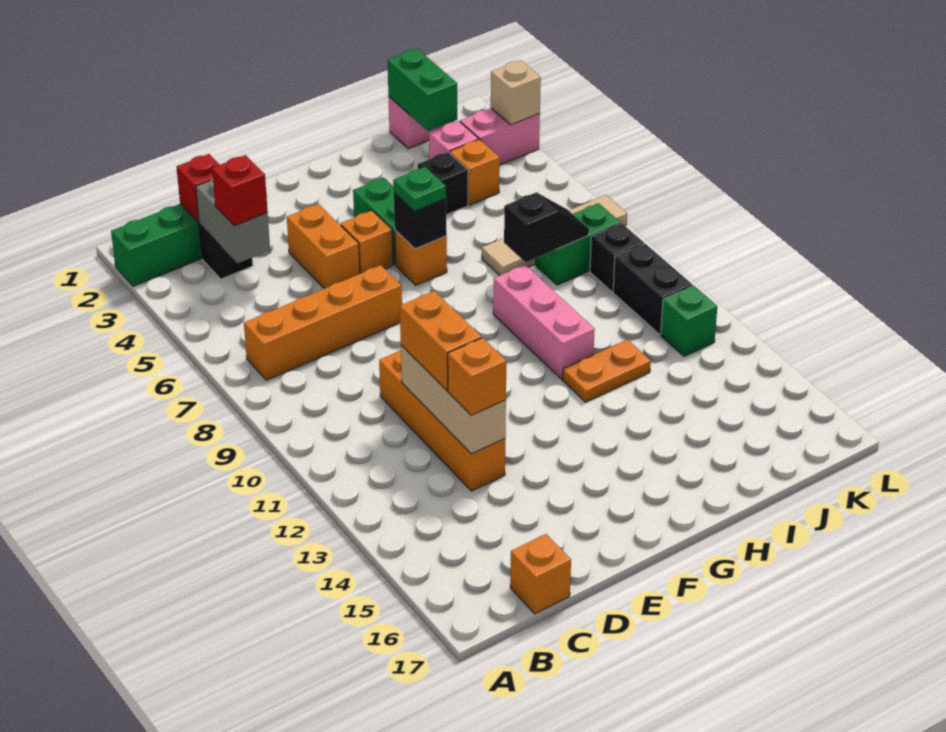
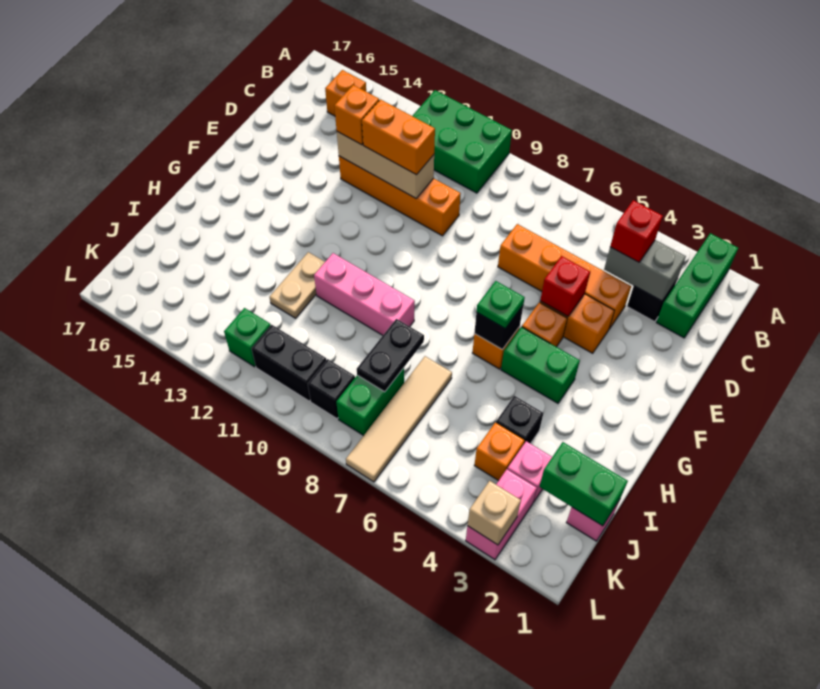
none -> green 2x3 brick [413,90,512,193]
orange 1x4 brick [244,265,402,380] -> orange 1x4 brick turned to [498,224,631,329]
red 1x1 brick [177,154,220,222] -> red 1x1 brick moved to [540,256,590,316]
orange 1x1 brick [510,534,571,614] -> orange 1x1 brick moved to [325,70,366,116]
orange 1x2 plate [563,339,651,402] -> tan 1x2 plate [270,252,325,318]
black 1x2 slope [504,192,589,262] -> black 1x2 plate [357,319,424,392]

